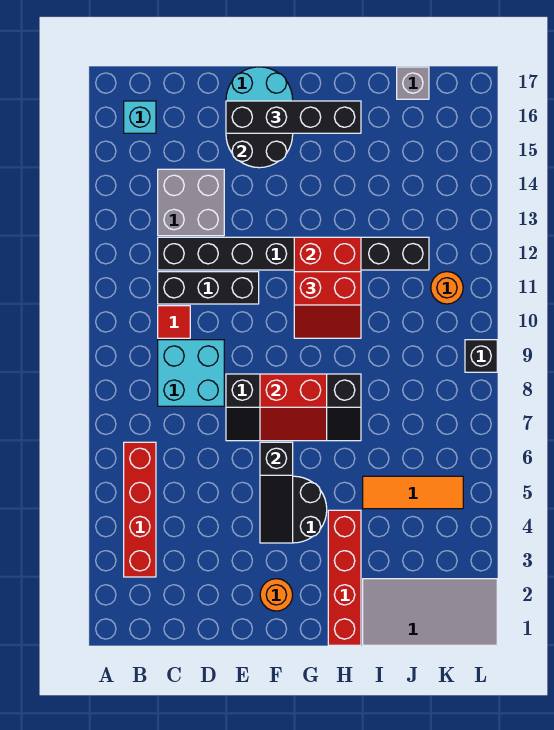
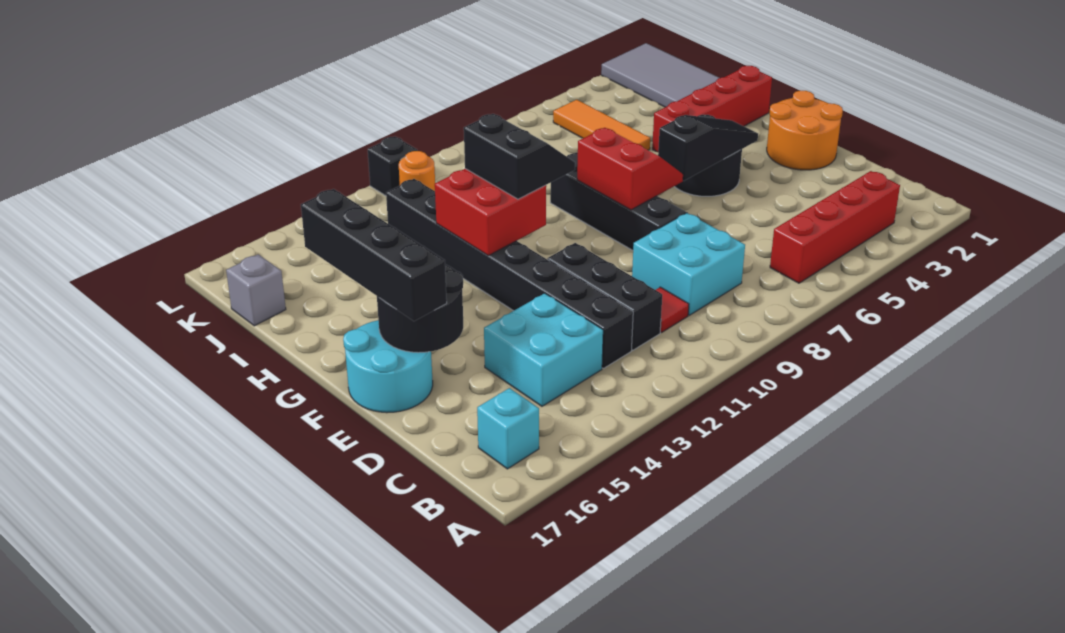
grey 2x2 brick [158,169,224,236] -> cyan 2x2 brick [484,293,603,406]
orange 1x1 round brick [260,579,293,611] -> orange 2x2 round brick [767,91,843,170]
red 2x2 slope [294,272,361,338] -> black 2x2 slope [464,114,575,199]
black 1x1 brick [465,340,497,372] -> black 1x1 brick moved to [368,136,417,196]

